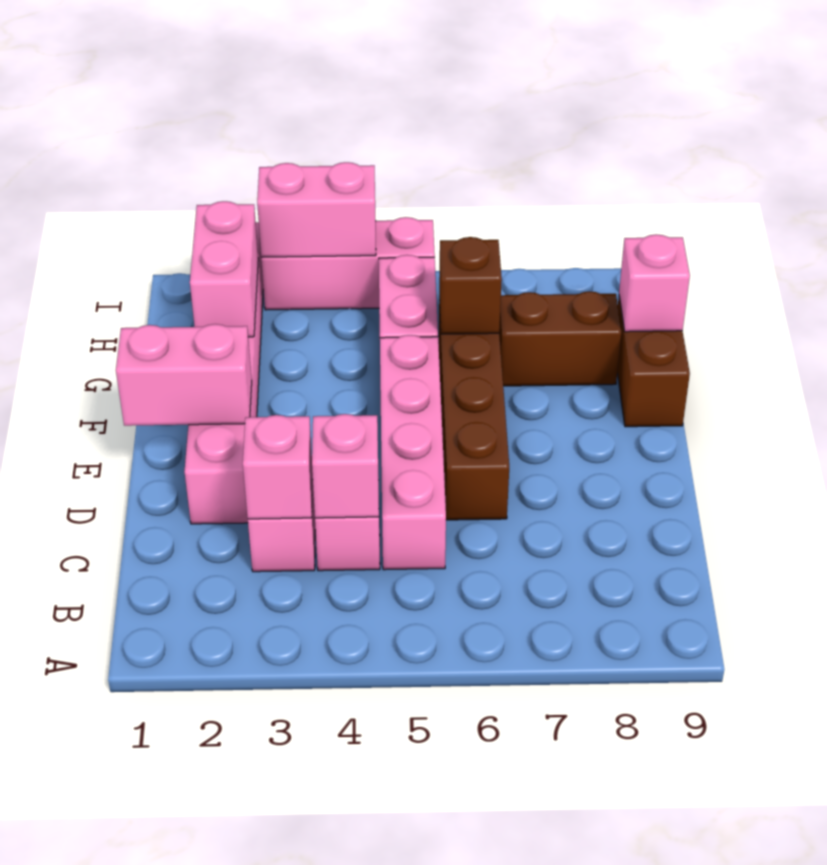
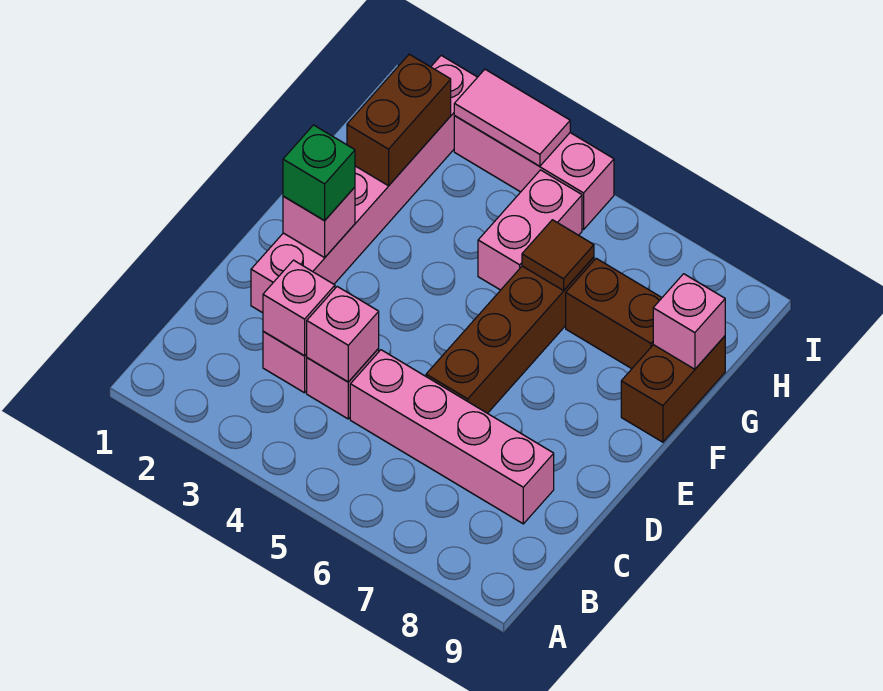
pink 1x4 brick [380,335,446,570] -> pink 1x4 brick turned to [350,350,554,524]
pink 1x2 brick [116,324,252,426] -> pink 1x1 brick [283,187,355,258]
none -> green 1x1 brick [283,125,355,221]
pink 1x2 brick [190,201,258,337] -> brown 1x2 brick [347,54,451,186]
brown 1x1 brick [439,237,502,334] -> brown 1x1 tile [522,220,594,291]
pink 1x2 brick [257,162,376,257] -> pink 1x2 tile [454,69,570,166]

